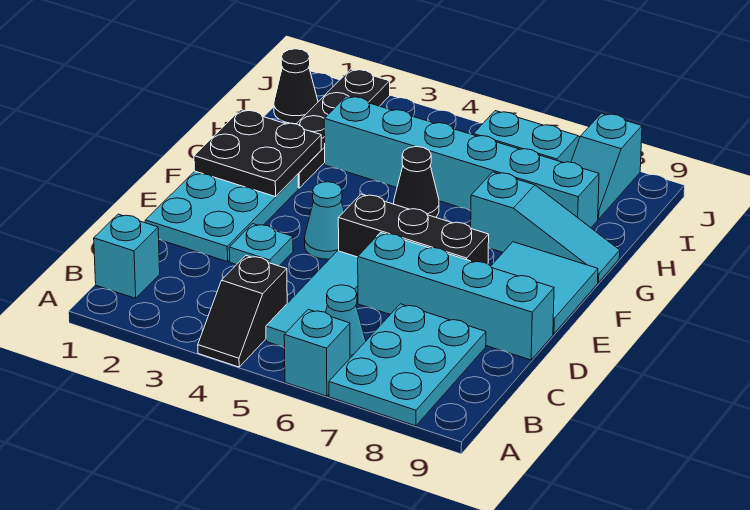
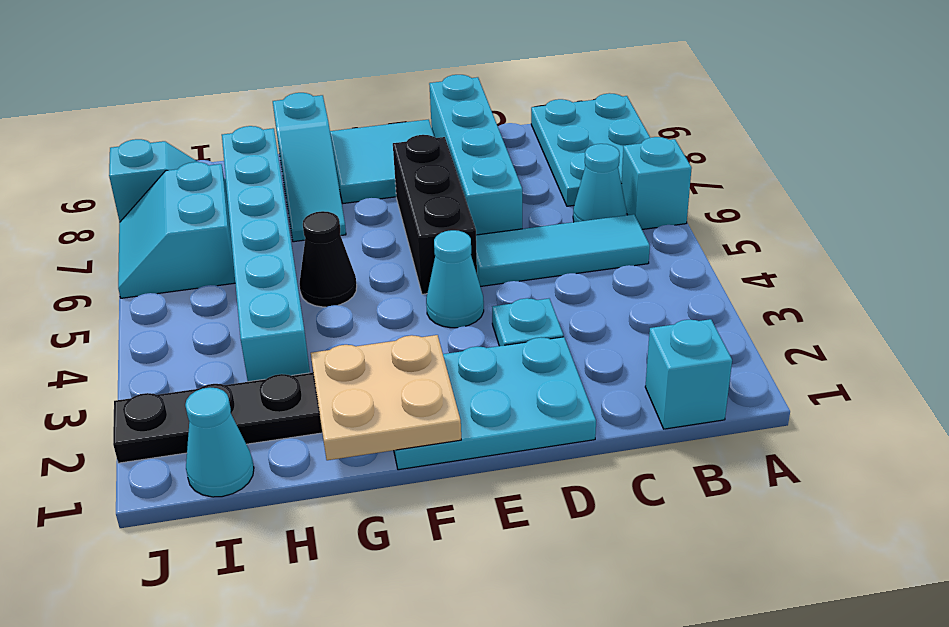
black 1x2 slope [198,256,287,367] -> none
cyan 2x3 plate [329,304,486,426] -> cyan 2x3 plate turned to [531,93,650,206]
black 2x2 plate [194,110,321,197] -> tan 2x2 plate [311,335,461,460]
cyan 1x3 slope [471,172,620,283] -> cyan 1x3 slope turned to [273,93,346,242]
black 1x1 cone [274,49,318,124] -> cyan 1x1 cone [185,387,254,497]

